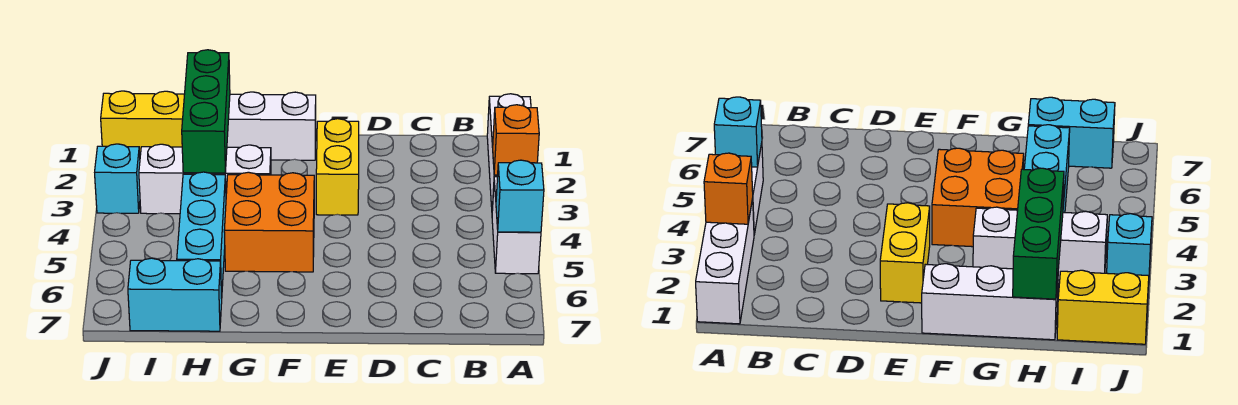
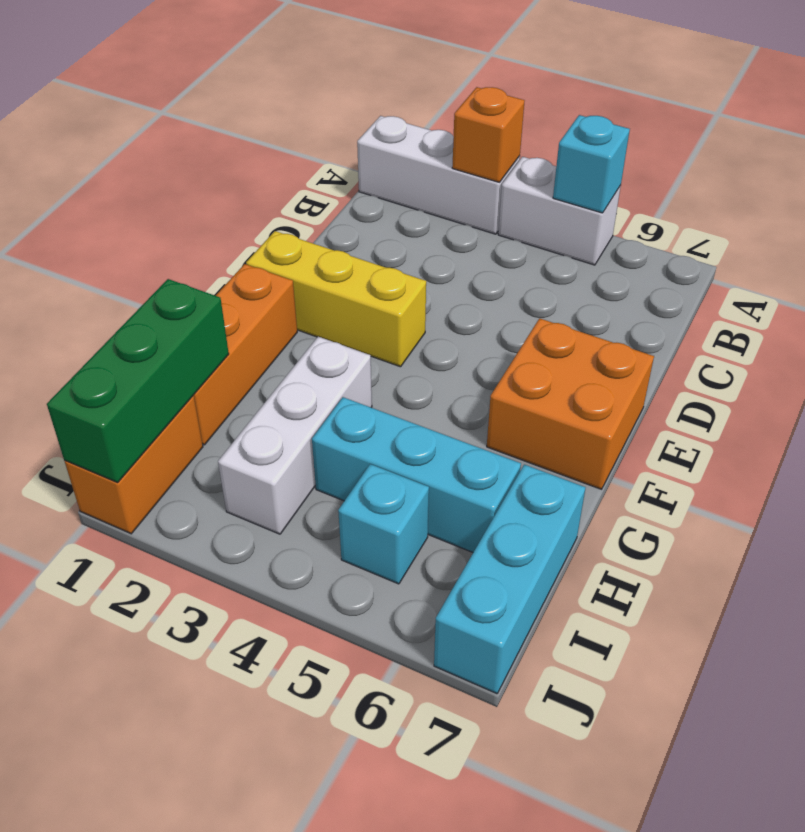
yellow 1x2 brick [316,119,359,215] -> yellow 1x3 brick [246,231,426,367]
white 1x3 brick [227,92,316,160] -> orange 1x3 brick [193,264,297,445]
orange 2x2 brick [224,172,314,272] -> orange 2x2 brick moved to [487,318,654,489]
green 1x3 brick [182,50,230,173] -> green 1x3 brick turned to [47,279,229,483]
cyan 1x2 brick [128,258,222,331] -> cyan 1x3 brick [434,465,586,694]
yellow 1x2 brick [101,91,185,155] -> orange 1x2 brick [65,396,203,534]
cyan 1x1 brick [95,144,140,213] -> cyan 1x1 brick moved to [338,464,429,584]

